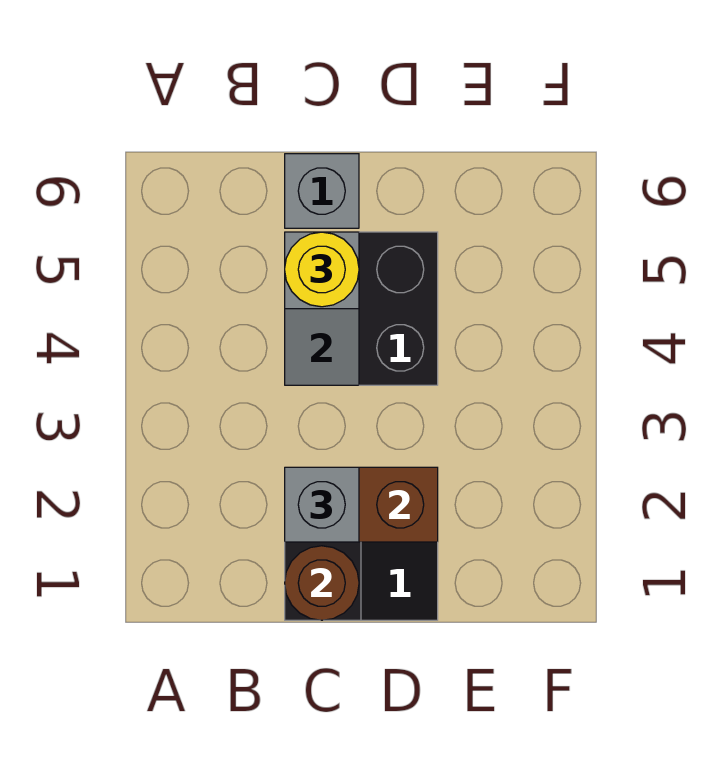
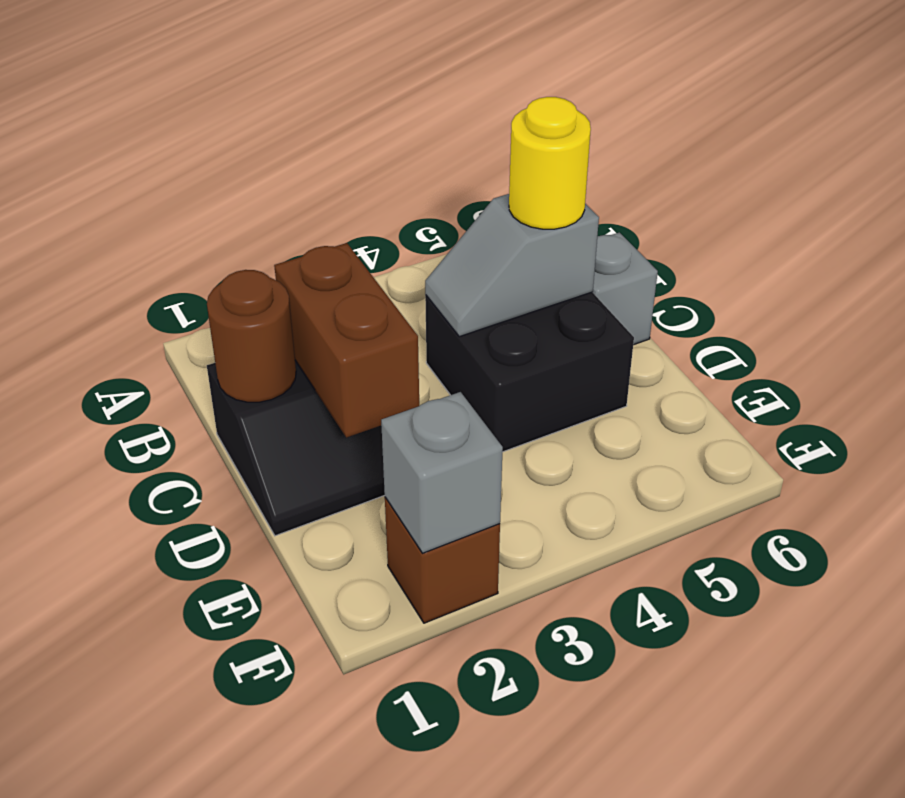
grey 1x1 brick [285,467,359,542] -> grey 1x1 brick moved to [381,392,503,553]
none -> brown 1x1 brick [385,497,500,623]

